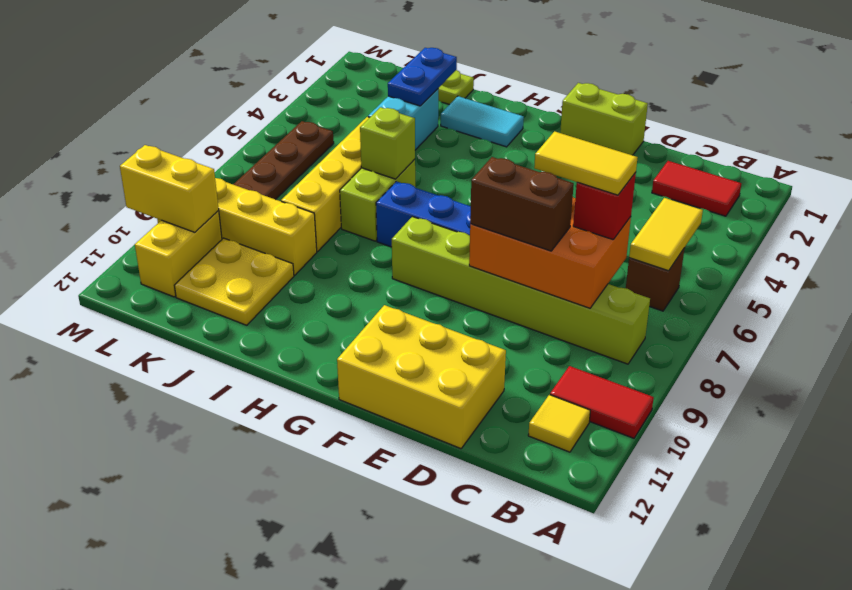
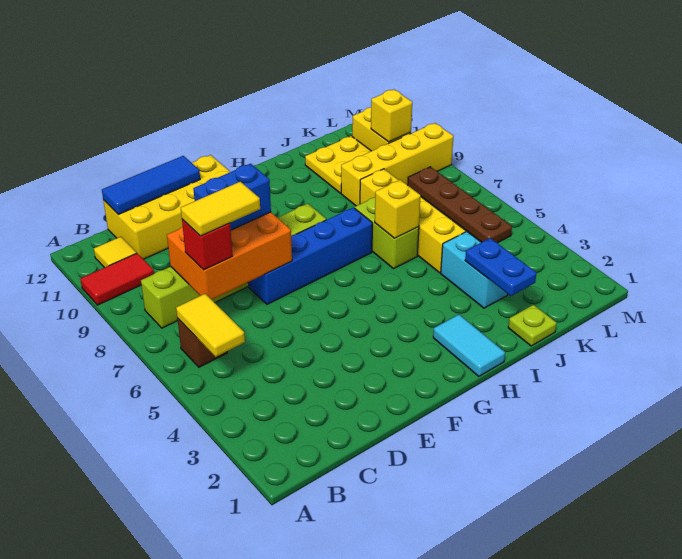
red 1x2 tile [652,161,741,216] -> none
none -> blue 1x3 tile [102,156,200,215]
brown 1x2 brick [470,157,574,251] -> blue 1x2 brick [193,164,271,230]
yellow 2x3 brick [337,305,506,449] -> yellow 2x4 brick [103,155,230,259]
lime 1x2 brick [560,83,648,155] -> none
cyan 1x2 tile [441,96,524,147] -> cyan 1x2 tile turned to [433,315,505,376]
lime 1x1 brick [360,107,415,179] -> yellow 1x1 brick [375,180,421,238]
yellow 1x2 brick [120,145,219,232] -> yellow 1x1 brick [371,89,412,142]

